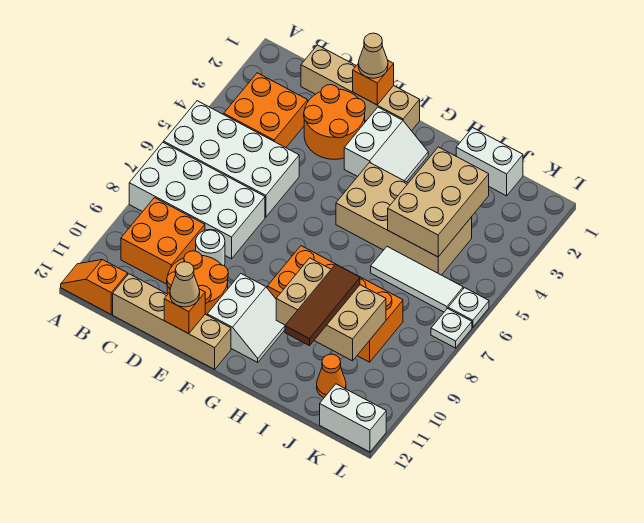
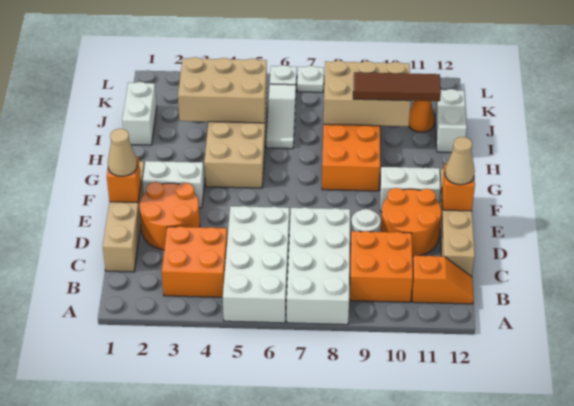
orange 1x2 slope [61,260,128,314] -> orange 1x2 slope turned to [412,256,474,304]
tan 2x3 brick [276,258,386,361] -> tan 2x3 brick turned to [324,60,411,126]
white 1x2 brick [320,384,386,452] -> white 1x2 brick moved to [435,89,467,152]

